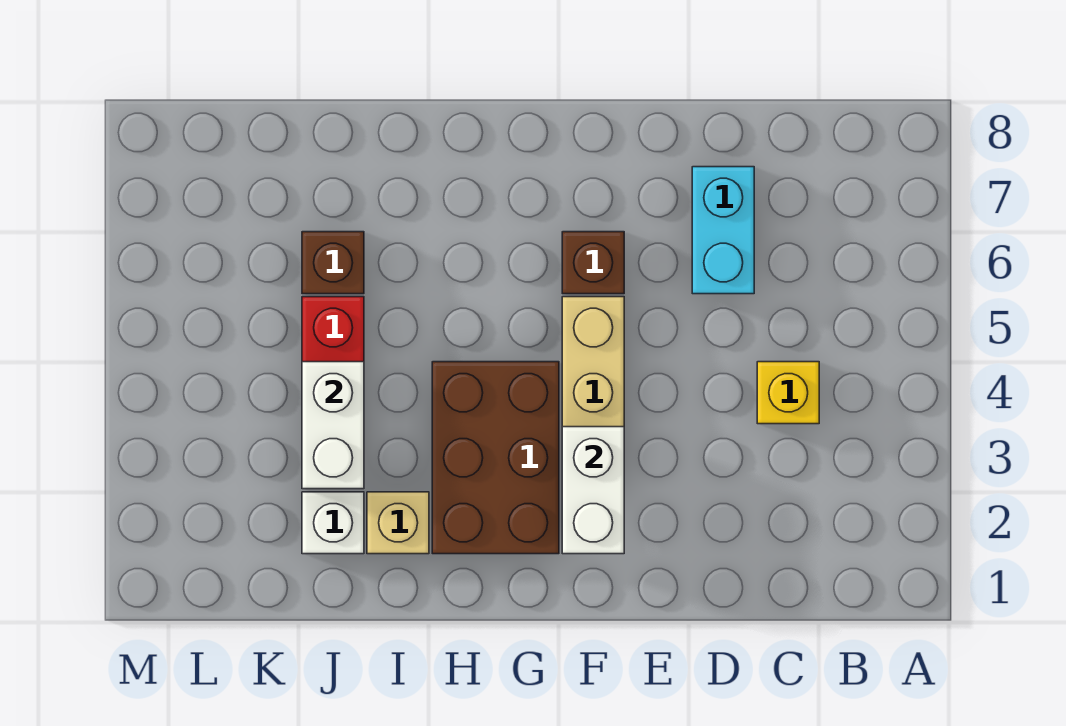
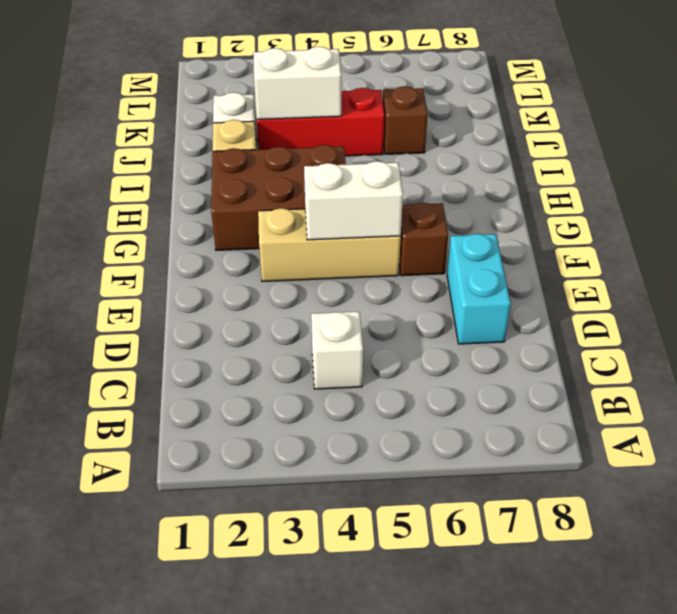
yellow 1x1 brick [757,362,819,424] -> white 1x1 brick [311,312,363,389]
cyan 1x2 brick [692,167,754,294] -> cyan 1x2 brick turned to [447,234,511,344]
white 1x2 brick [562,427,624,554] -> white 1x2 brick moved to [304,161,403,240]

